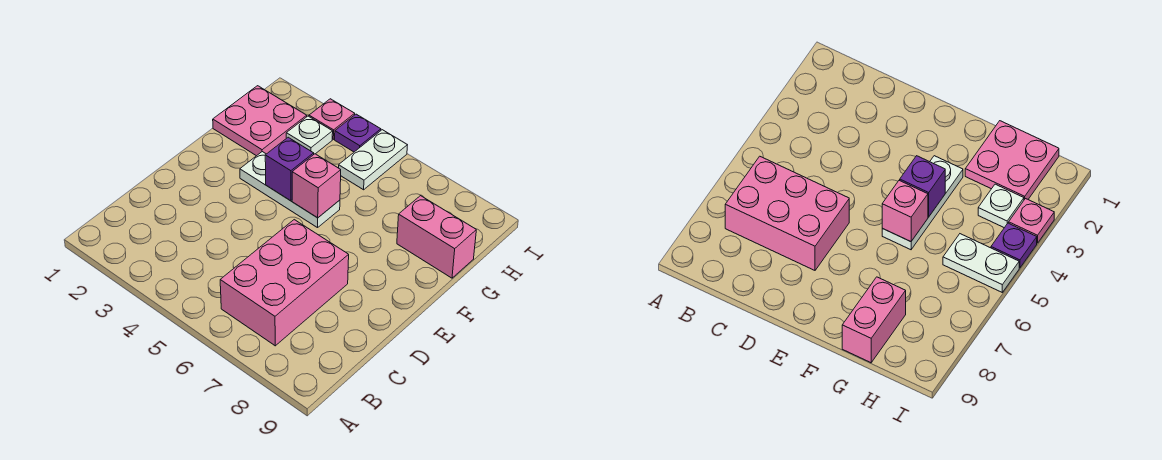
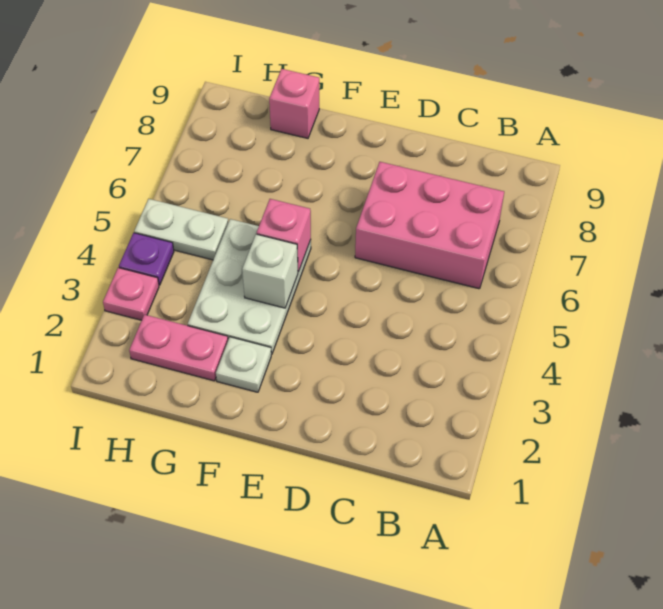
white 1x3 plate [240,152,340,228] -> white 2x3 plate [188,219,311,354]
purple 1x1 brick [265,137,314,201] -> white 1x1 brick [242,234,298,308]
pink 2x2 plate [213,86,307,156] -> pink 1x2 plate [129,315,228,381]
pink 1x2 brick [397,196,476,278] -> pink 1x1 brick [269,69,319,138]
white 1x1 plate [286,116,333,154] -> white 1x1 plate moved to [216,337,271,392]

